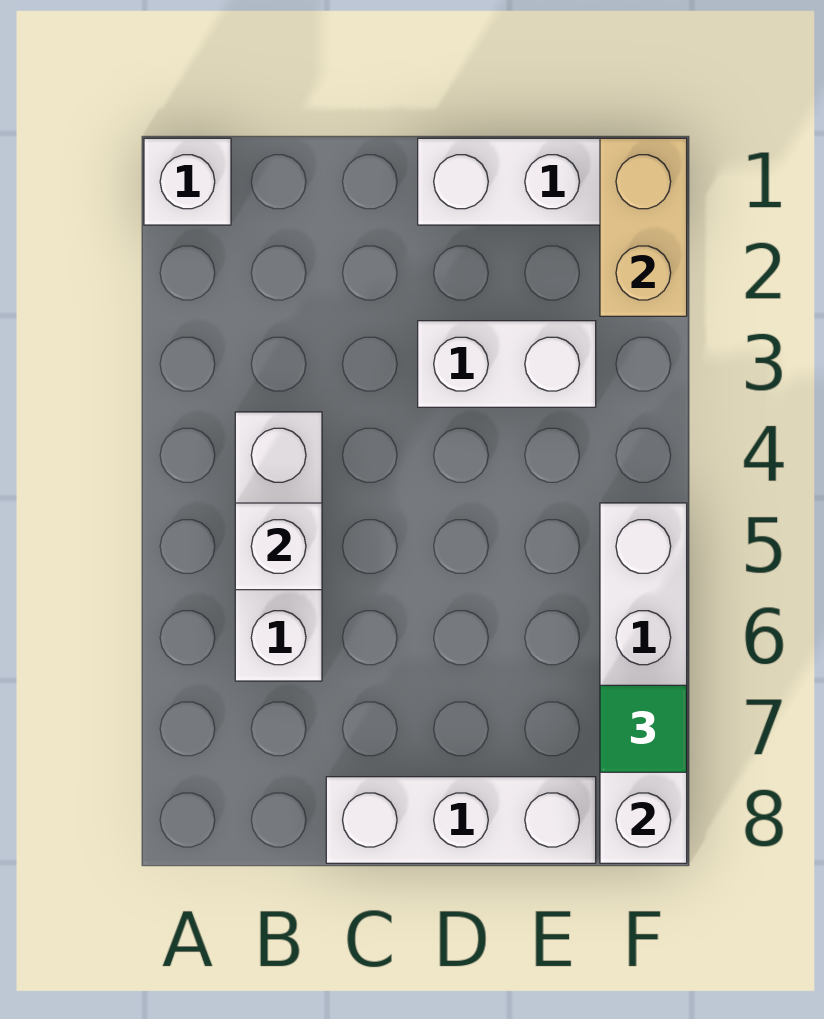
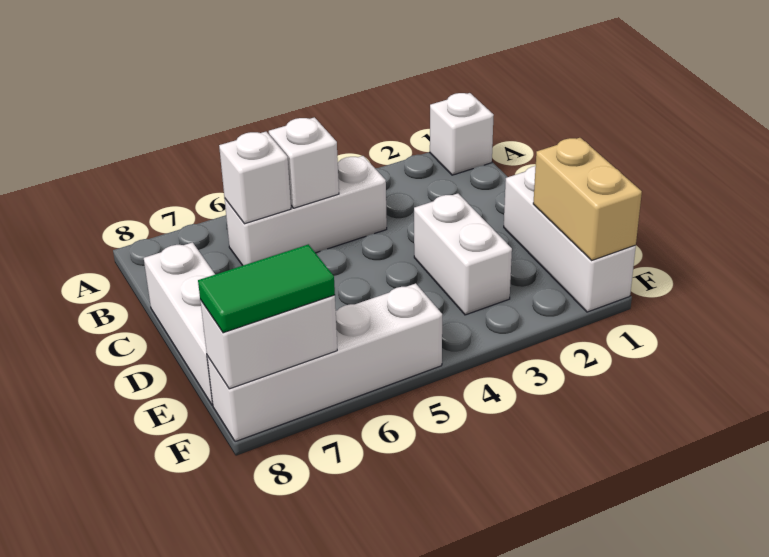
none -> white 1x1 brick [219,132,291,224]
tan 1x2 brick [600,138,687,316] -> tan 1x2 brick turned to [533,138,642,261]
green 1x1 tile [600,685,687,772] -> green 1x2 tile [198,244,335,333]

